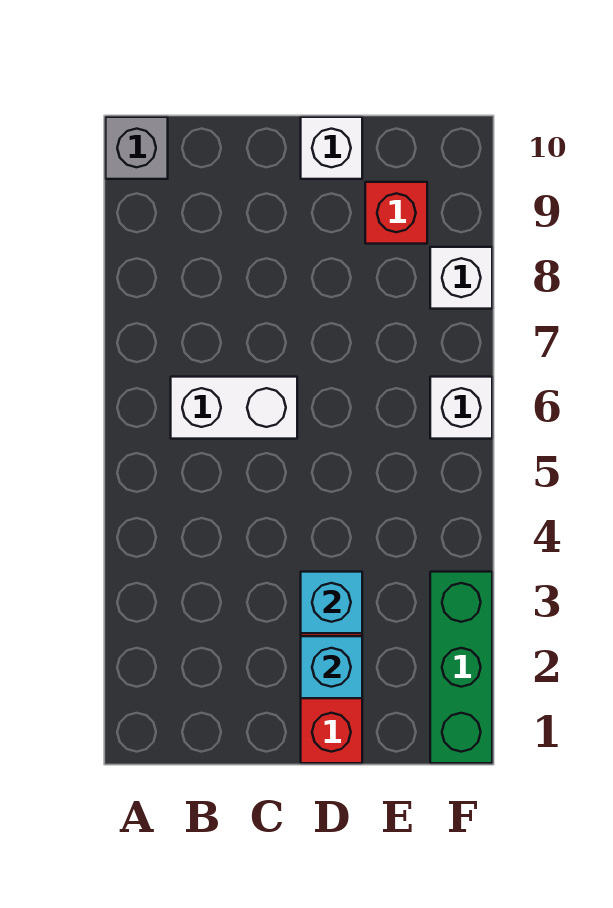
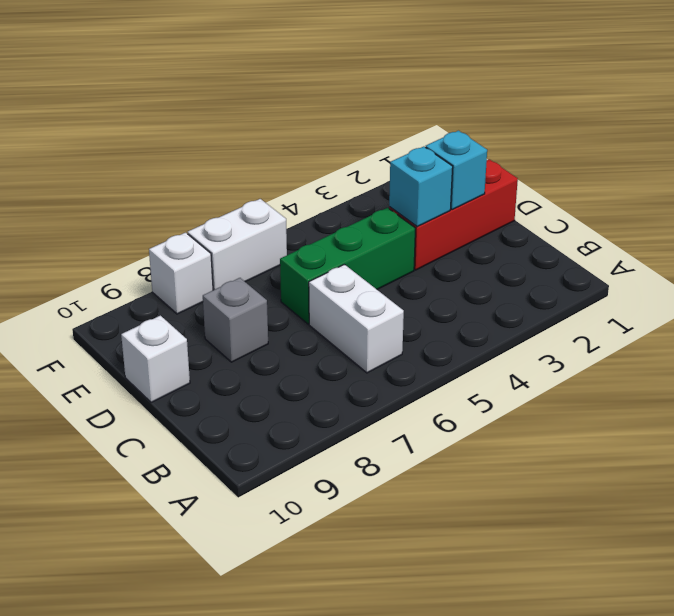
grey 1x1 brick [106,117,168,179] -> grey 1x1 brick moved to [203,278,268,362]
red 1x1 brick [365,182,427,244] -> none
green 1x3 brick [430,572,492,763] -> green 1x3 brick moved to [280,208,415,324]
white 1x1 brick [430,377,492,439] -> white 1x2 brick [188,199,287,290]

